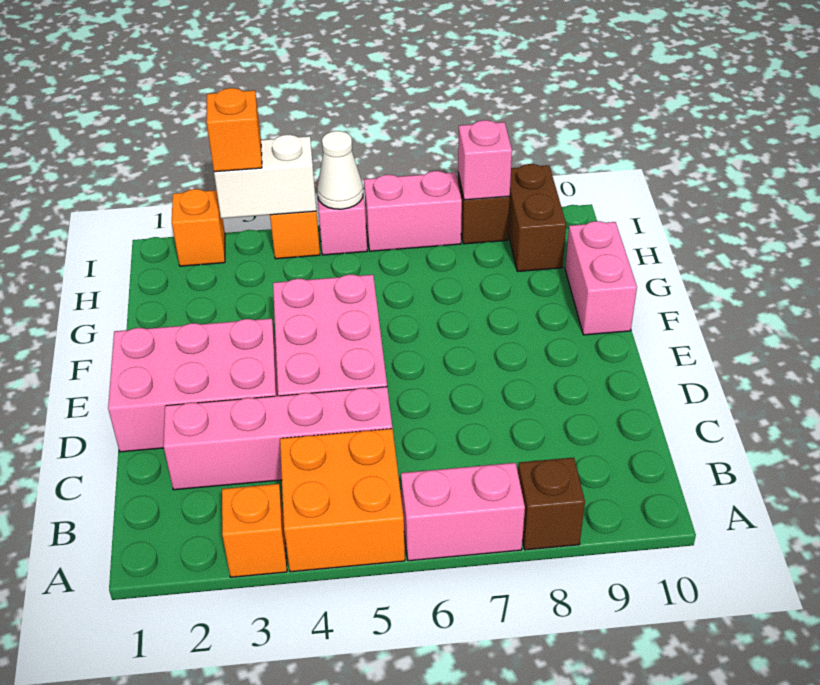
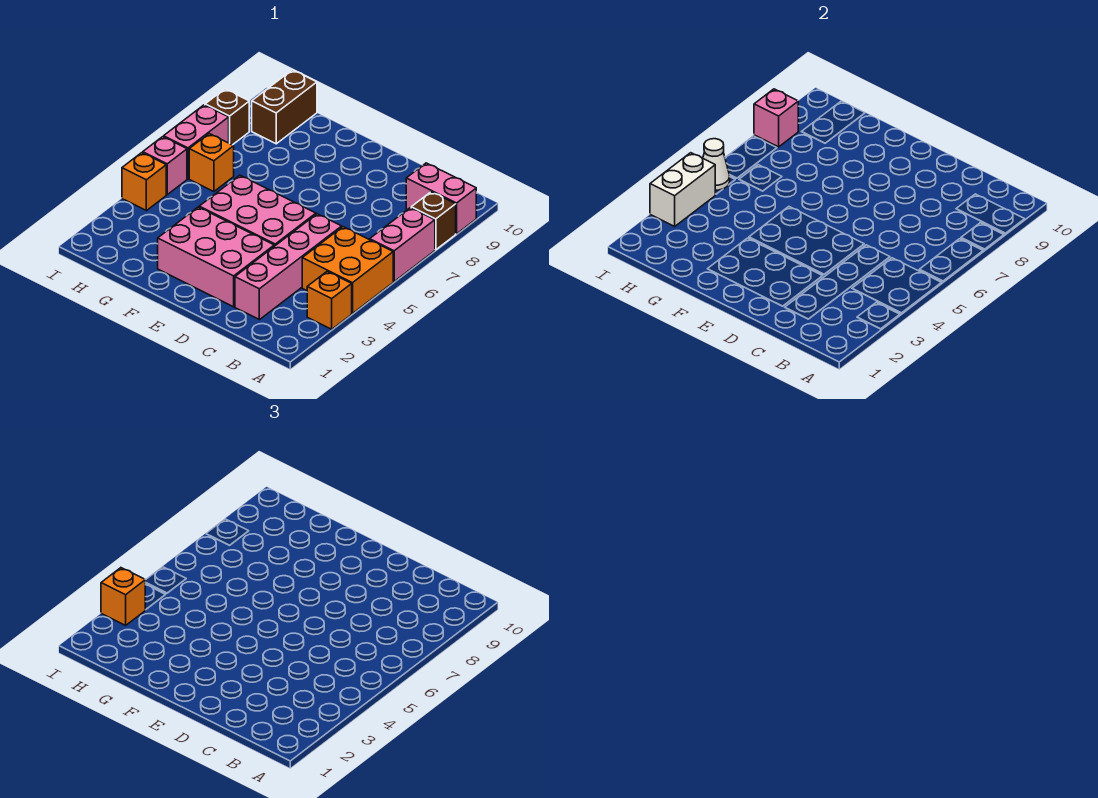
pink 2x3 brick [108,319,278,452] -> pink 2x3 brick turned to [158,207,274,307]
pink 1x2 brick [565,221,637,335] -> pink 1x2 brick moved to [406,163,476,234]
brown 1x2 brick [508,164,566,272] -> brown 1x2 brick turned to [252,70,317,144]
orange 1x1 brick [172,189,225,266] -> orange 1x1 brick moved to [189,134,234,192]

